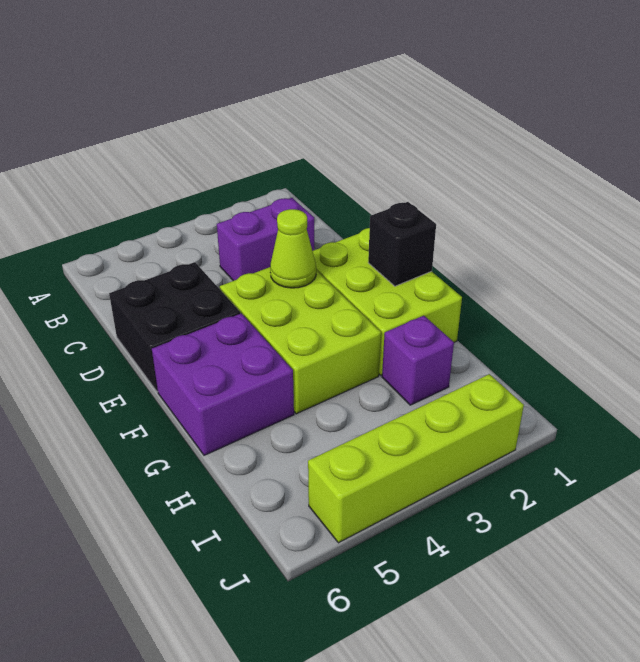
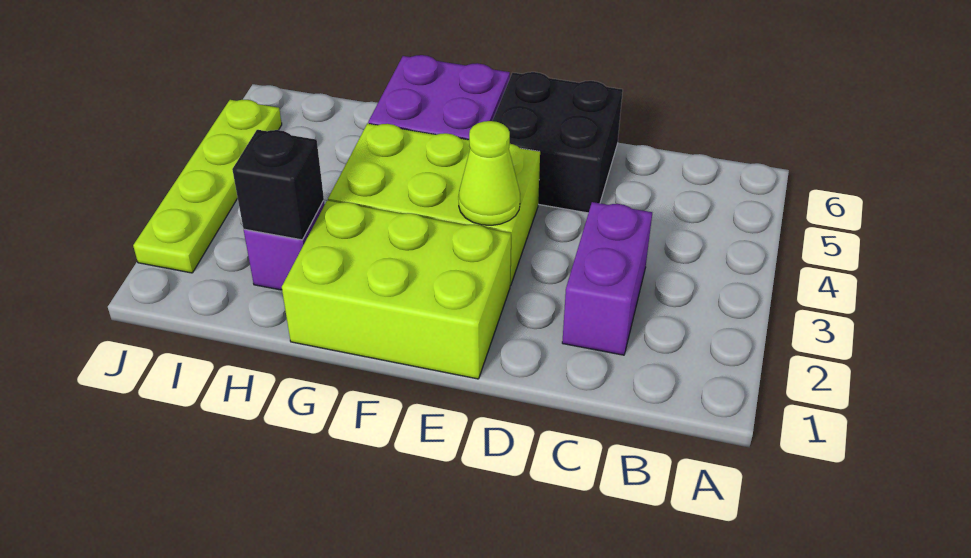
black 1x1 brick [368,202,436,286] -> black 1x1 brick moved to [232,130,324,240]
lime 1x4 brick [308,374,524,543] -> lime 1x4 plate [133,100,282,273]

